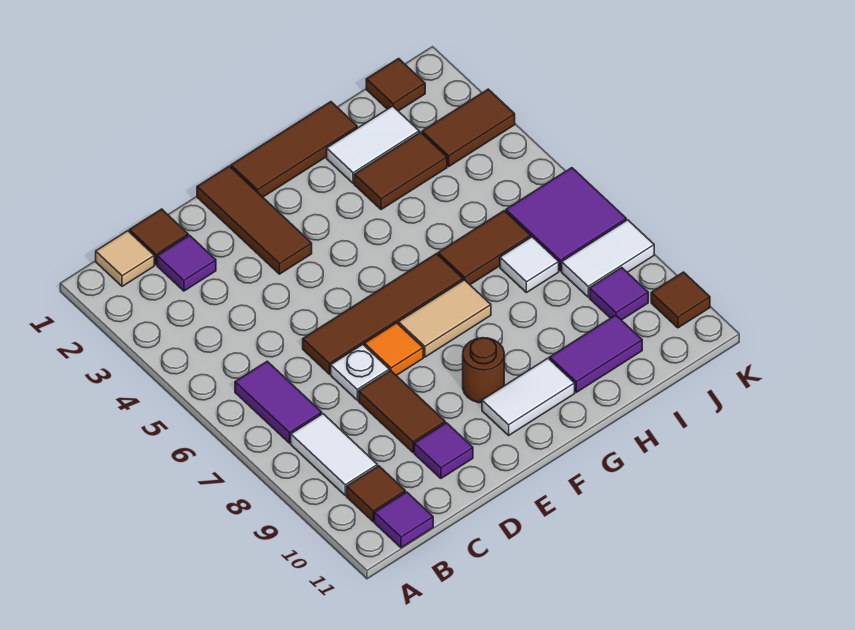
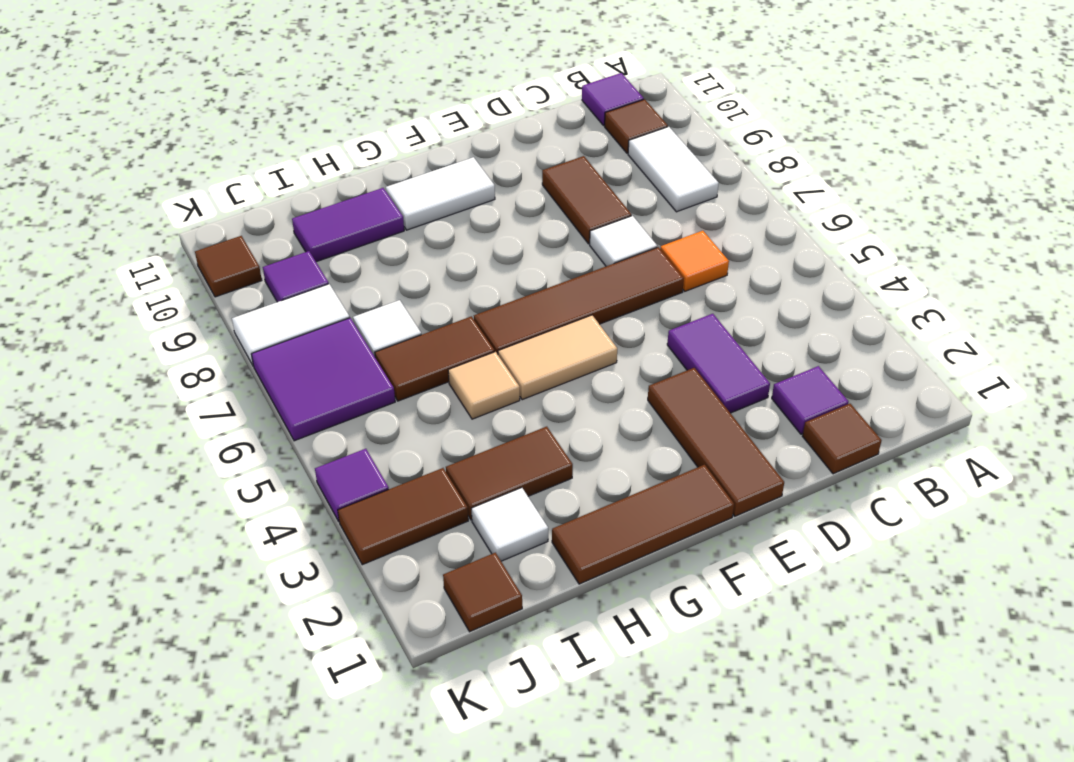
tan 1x1 tile [96,231,154,286] -> tan 1x1 tile moved to [448,352,520,419]
purple 1x2 tile [235,361,322,443] -> purple 1x2 tile moved to [667,314,770,413]
white 1x1 plate [331,344,389,400] -> white 1x1 tile [590,216,657,266]
purple 1x1 tile [414,423,473,478] -> purple 1x1 tile moved to [315,449,389,521]
orange 1x1 tile [364,323,423,375] -> orange 1x1 tile moved to [660,231,729,291]
tan 1x2 tile [398,280,491,357] -> tan 1x2 tile moved to [498,315,617,400]
brown 1x1 round brick [463,338,504,403] -> none
white 1x2 tile [327,106,419,183] -> white 1x1 tile [471,488,548,561]

